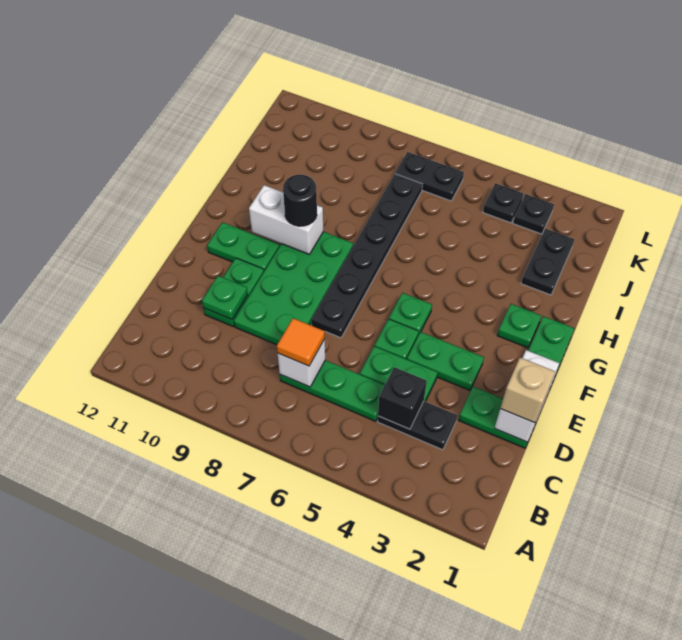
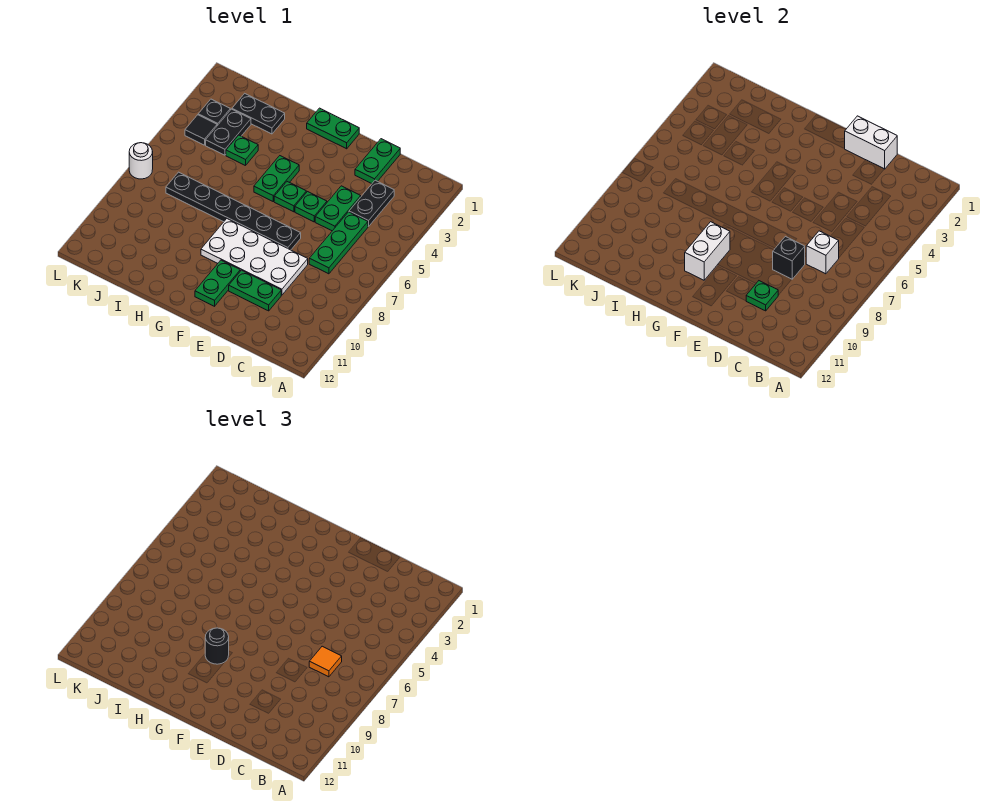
black 1x1 brick [378,367,427,429] -> black 1x1 brick moved to [773,237,805,279]
tan 1x1 brick [500,358,555,423] -> none
green 2x4 plate [234,232,353,345] -> white 2x4 plate [201,219,308,295]
green 1x2 plate [407,332,484,390] -> green 1x2 plate moved to [254,156,299,201]
green 1x1 plate [497,304,541,348] -> green 1x1 plate moved to [226,135,258,166]
black 1x1 plate [483,183,524,223] -> black 1x1 tile [185,115,217,145]
black 1x2 plate [395,152,464,201] -> black 1x2 plate moved to [206,109,251,155]
none -> white 1x1 round brick [129,143,153,179]

